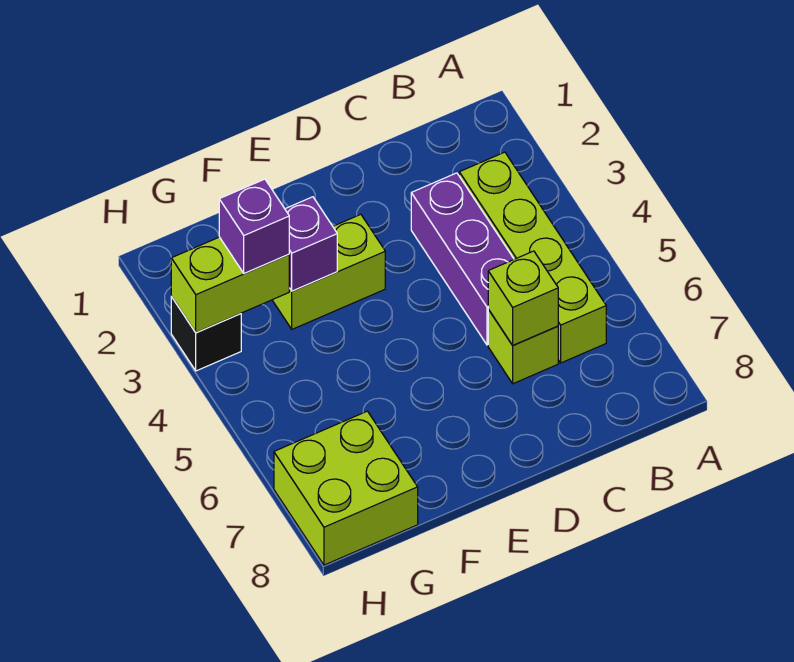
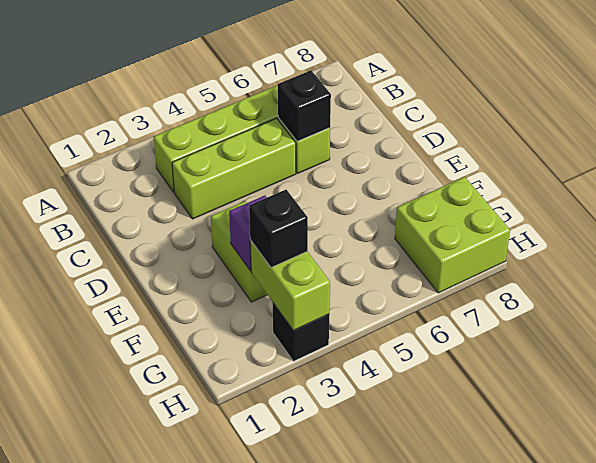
purple 1x3 brick [411,173,514,345] -> lime 1x3 brick [172,119,296,219]
lime 1x1 brick [488,251,558,345] -> black 1x1 brick [278,71,331,141]
purple 1x1 brick [219,179,289,274] -> black 1x1 brick [249,190,308,267]

